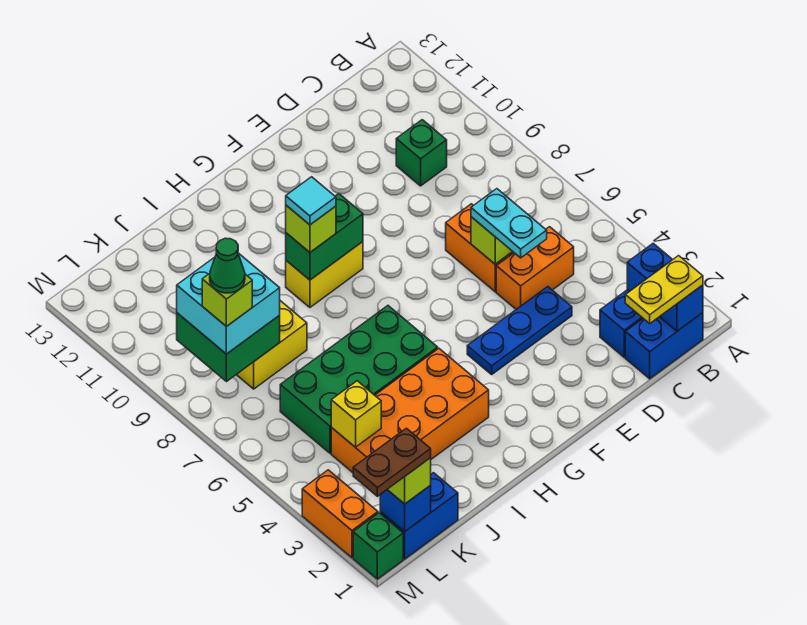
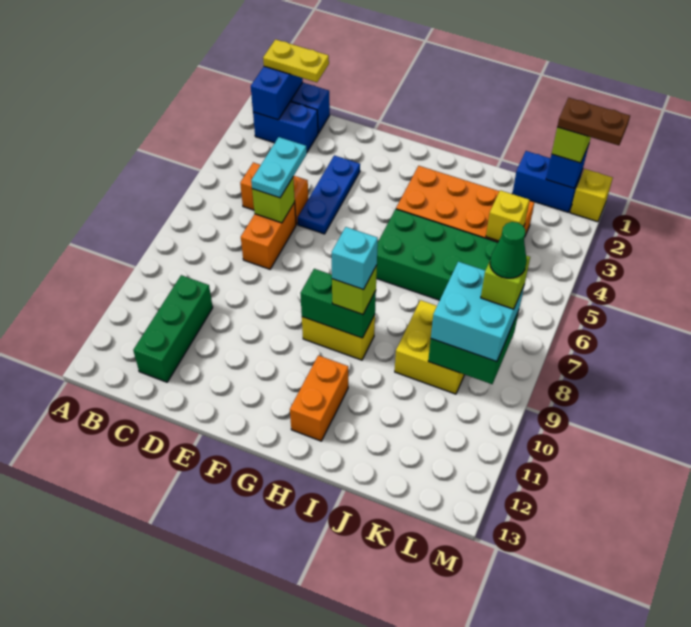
green 1x1 brick [396,120,447,186] -> green 1x3 brick [133,275,213,382]
blue 1x3 plate [467,287,572,374] -> blue 1x3 plate turned to [298,155,360,234]
cyan 1x1 tile [286,177,336,225] -> cyan 1x1 brick [332,227,378,290]
green 1x1 brick [353,513,403,579] -> yellow 1x1 brick [570,169,613,222]
orange 1x2 brick [302,470,378,558] -> orange 1x2 brick moved to [290,355,348,441]

